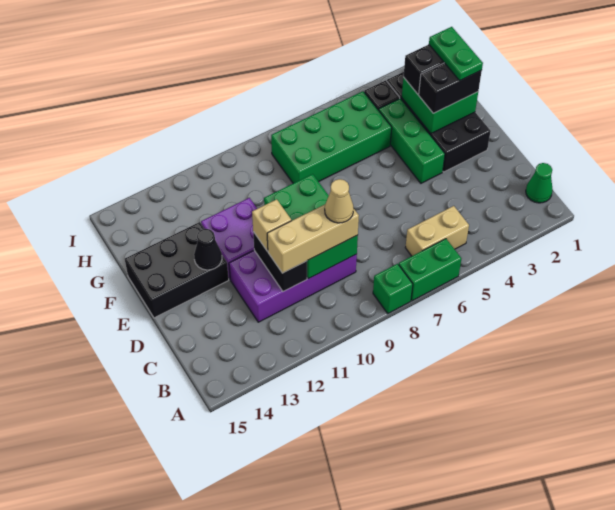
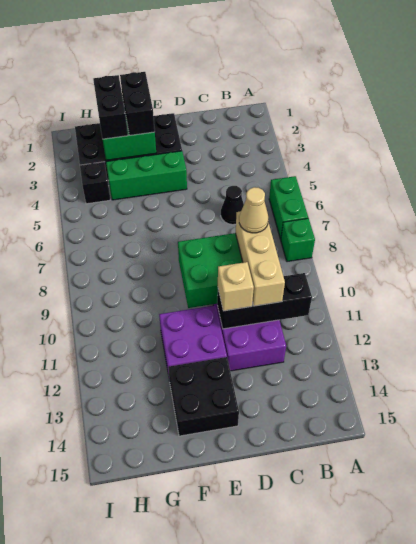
green 1x1 cone [526,163,553,203] -> none
tan 1x2 brick [405,206,469,256] -> none
black 1x2 brick [253,232,307,291] -> black 1x3 brick [217,273,312,329]
black 2x3 brick [125,222,229,318] -> black 2x2 brick [168,357,239,436]
black 1x1 cone [194,229,222,270] -> black 1x1 cone moved to [221,186,244,225]
green 1x2 plate [429,27,483,80] -> none
green 2x4 brick [271,91,392,183] -> none

